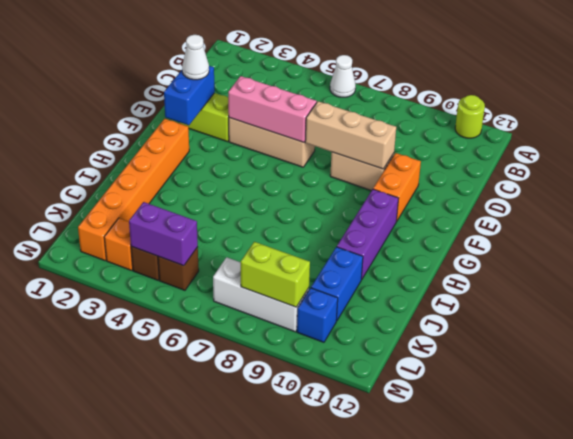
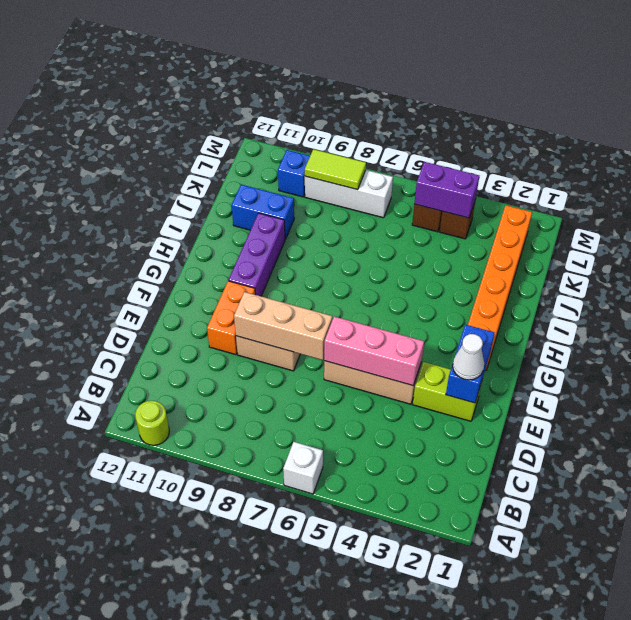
white 1x1 cone [330,55,356,97] -> white 1x1 brick [283,442,323,494]
blue 1x2 brick [311,247,363,321] -> blue 1x2 brick turned to [232,185,294,239]
orange 1x1 brick [104,218,133,270] -> none
lime 1x2 brick [241,242,310,307] -> lime 1x2 tile [305,149,366,190]

